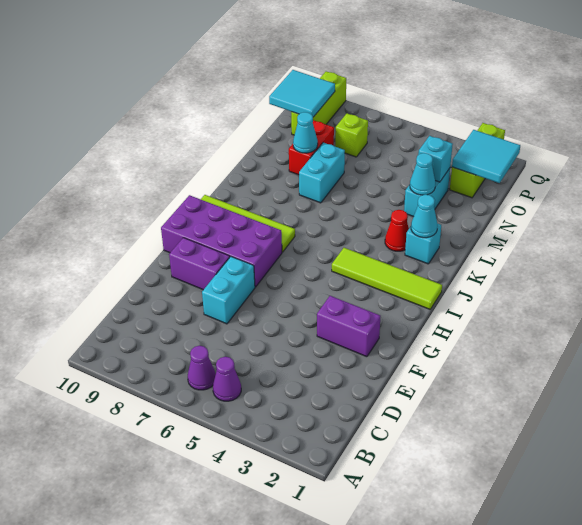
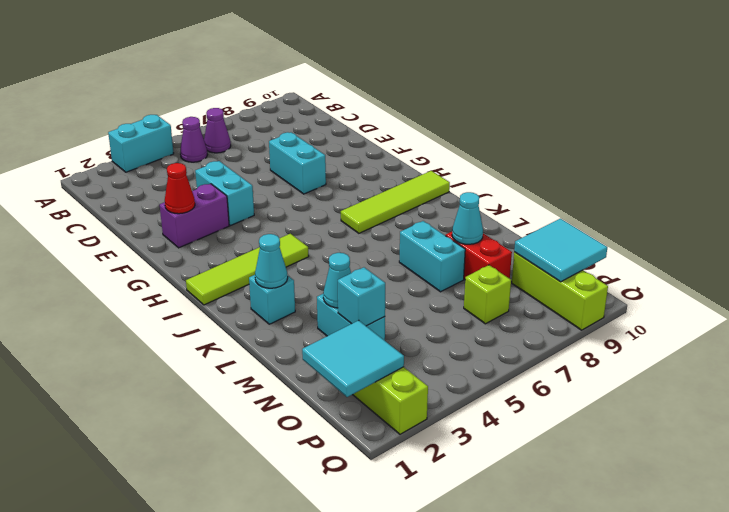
none -> cyan 1x2 brick [108,115,174,172]
none -> cyan 1x2 brick [195,161,254,226]
purple 1x2 brick [169,238,230,290] -> none
purple 2x4 brick [161,195,282,287] -> none
red 1x1 cone [385,210,409,251] -> red 1x1 cone moved to [165,163,195,214]

